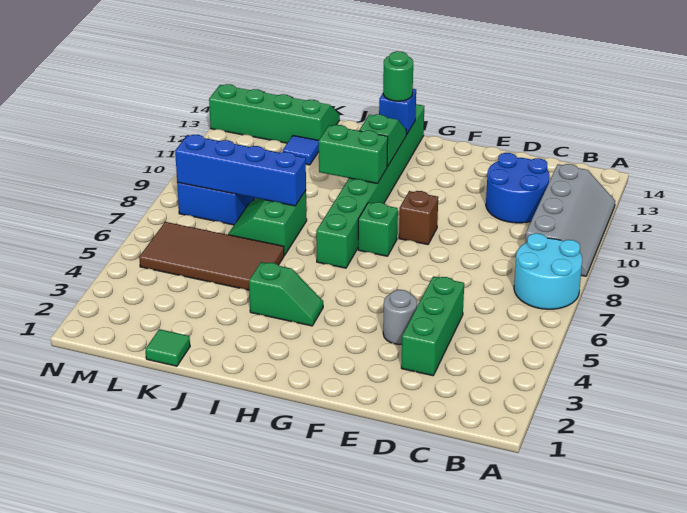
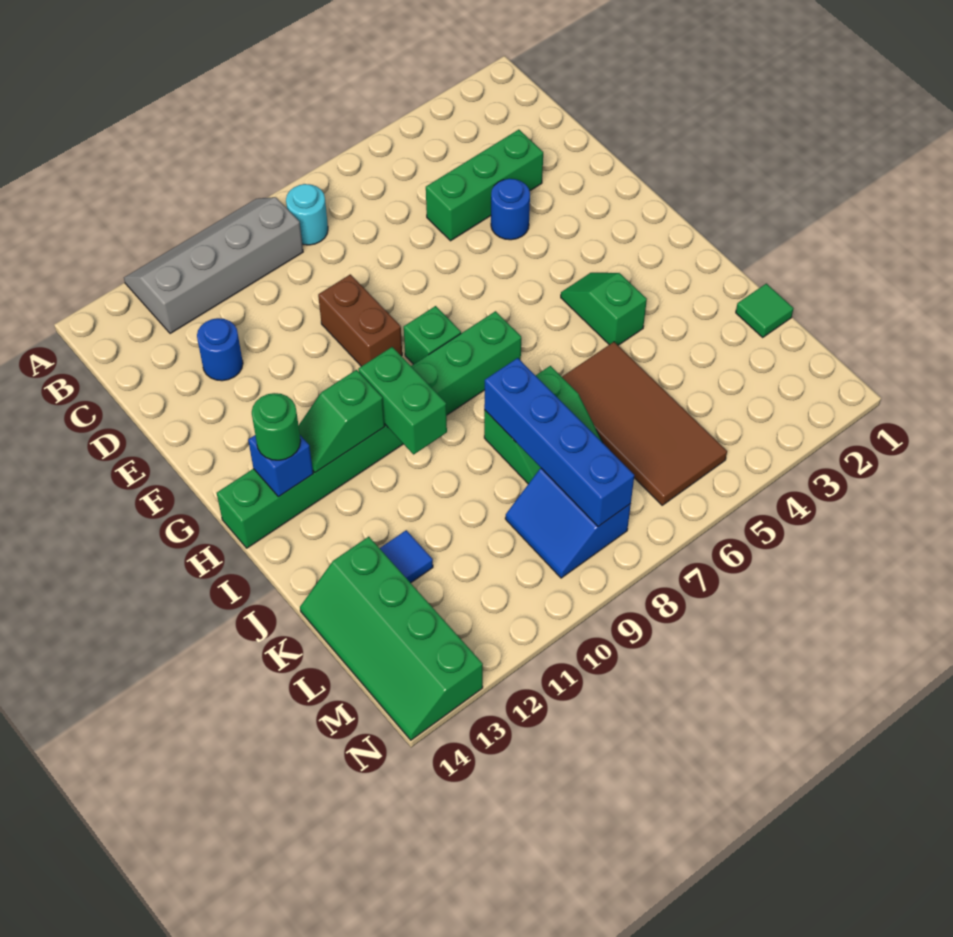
cyan 2x2 round brick [514,233,582,309] -> cyan 1x1 round brick [286,184,328,245]
blue 2x2 round brick [486,153,549,223] -> blue 1x1 round brick [197,318,243,381]
grey 1x1 round brick [383,290,417,345] -> blue 1x1 round brick [491,179,530,240]
brown 1x1 brick [399,191,438,245] -> brown 1x2 brick [318,274,402,366]

